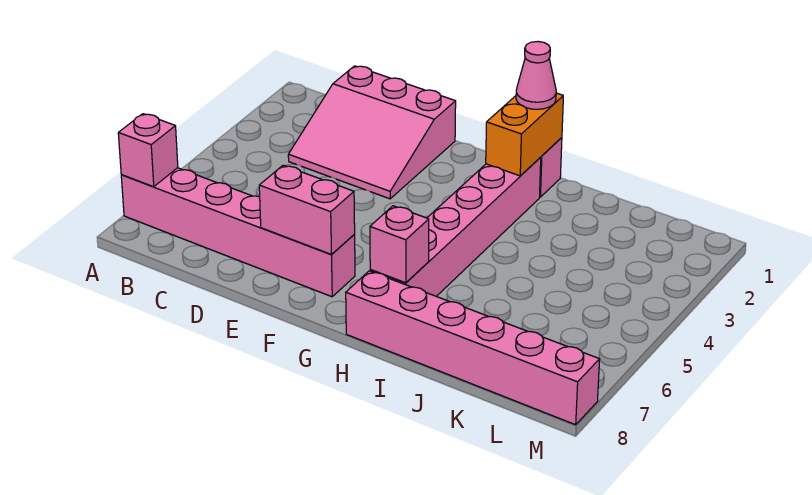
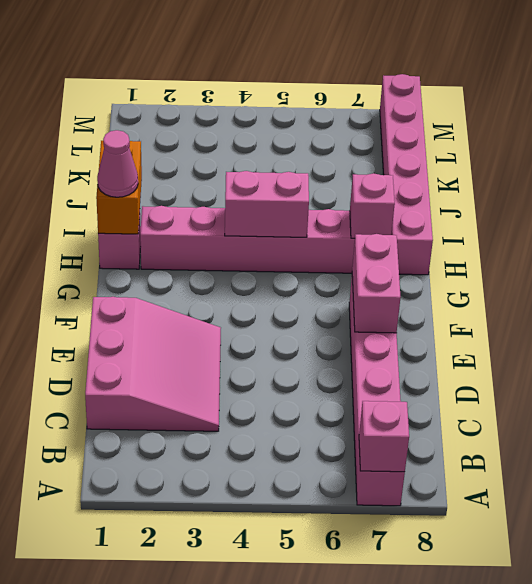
orange 1x2 brick [486,93,563,176] -> orange 1x2 brick turned to [96,141,142,234]
none -> pink 1x2 brick [225,171,309,237]

